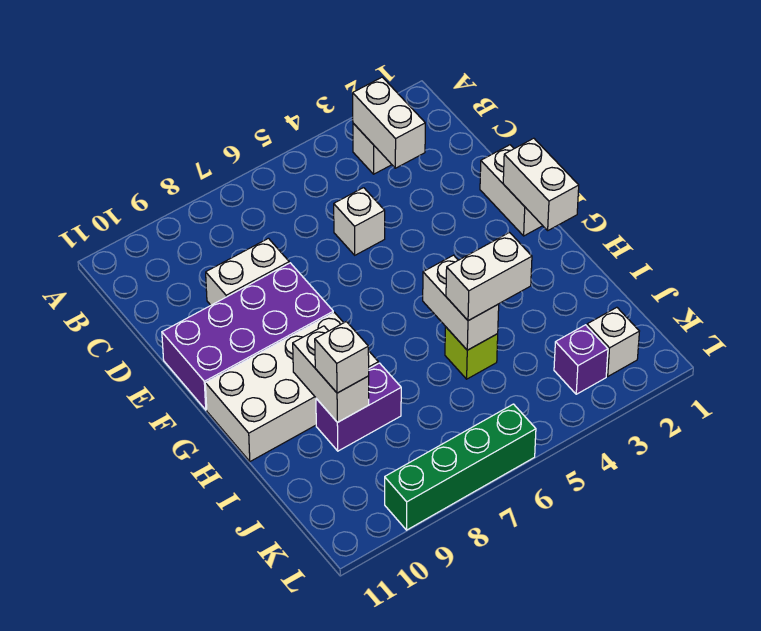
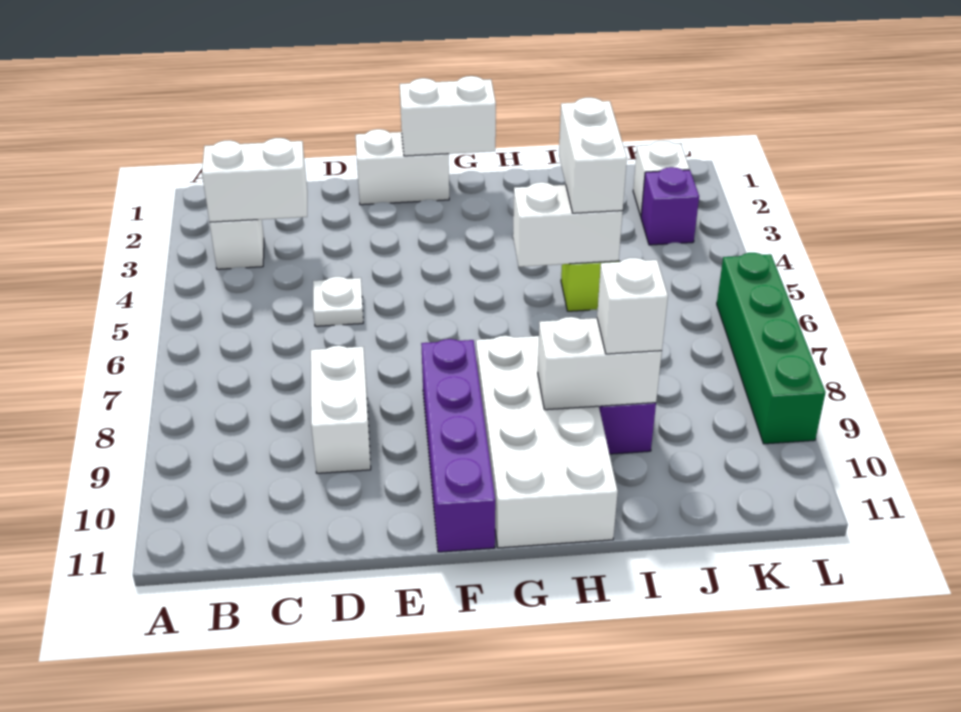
white 1x1 brick [334,188,385,255] -> white 1x1 plate [313,277,363,326]
purple 2x4 brick [162,263,333,410] -> purple 1x4 brick [421,339,495,552]

